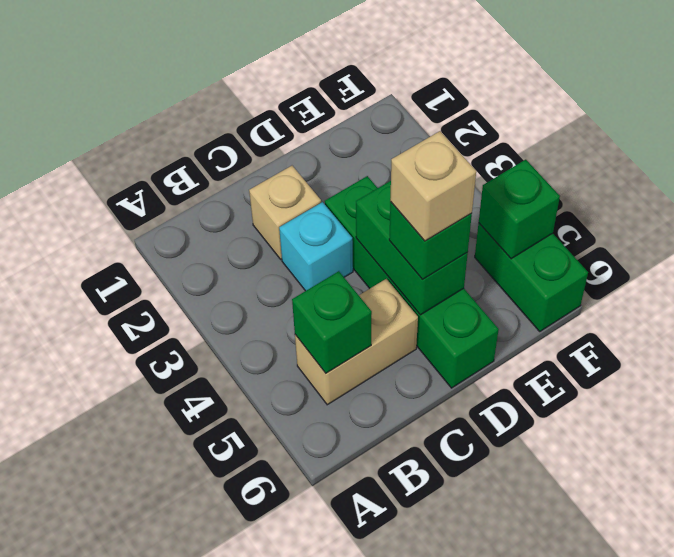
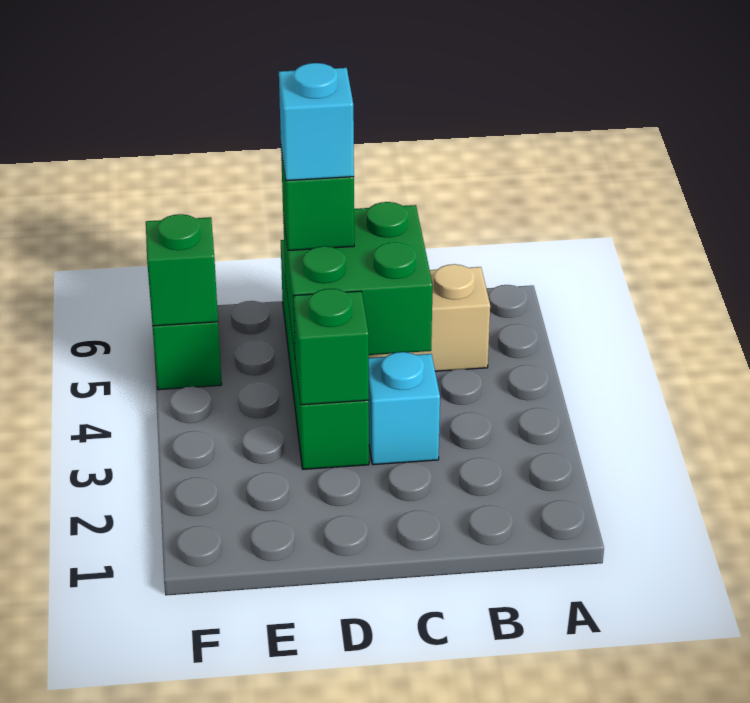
green 1x1 brick [292,271,372,373] -> green 1x1 brick moved to [293,289,369,405]
tan 1x1 brick [249,166,321,259] -> none
green 1x2 brick [356,181,468,315] -> green 2x2 brick [283,202,433,355]
tan 1x1 brick [390,131,476,241] -> cyan 1x1 brick [279,63,354,181]

